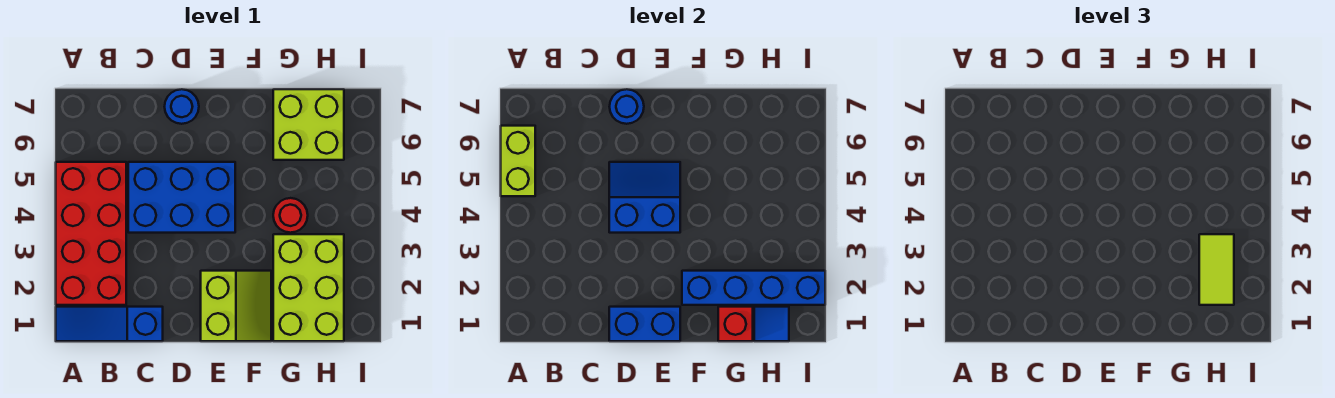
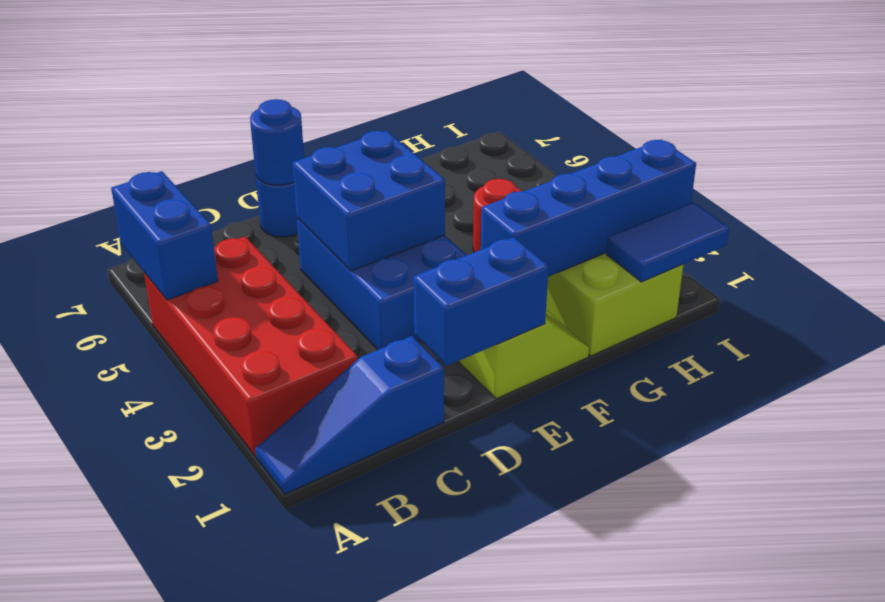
lime 1x2 brick [501,126,535,196] -> blue 1x2 brick [111,171,218,300]
blue 2x3 brick [128,162,235,233] -> blue 2x3 brick turned to [297,218,466,350]
blue 2x2 slope [609,162,680,233] -> blue 2x2 brick [292,131,445,271]
red 1x1 brick [718,307,753,341] -> none
lime 2x2 brick [273,89,344,160] -> none
blue 1x1 tile [754,307,789,341] -> blue 1x2 tile [607,202,729,282]
lime 1x2 tile [1199,234,1234,305] -> none

